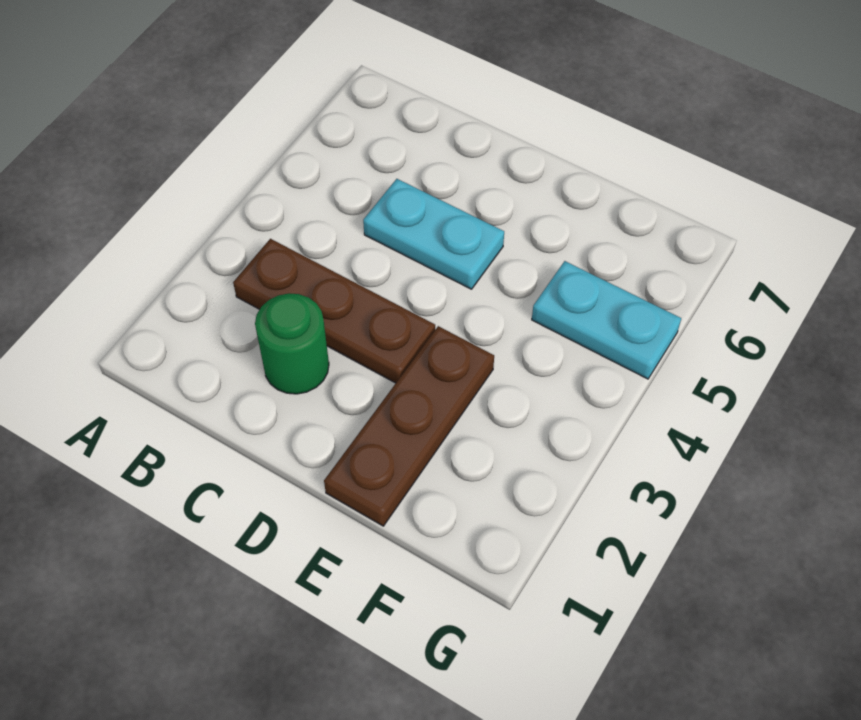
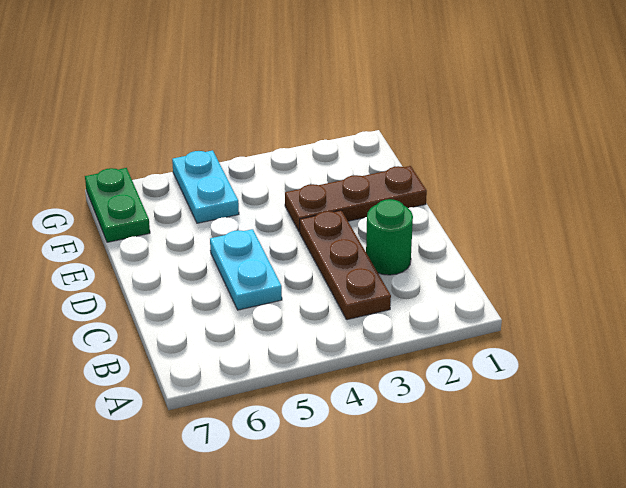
none -> green 1x2 plate [85,168,150,242]

